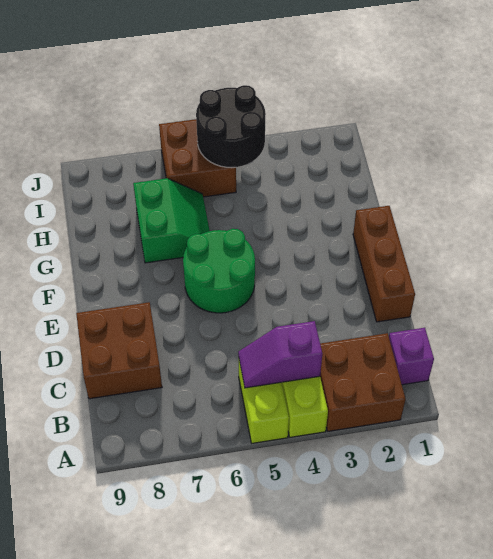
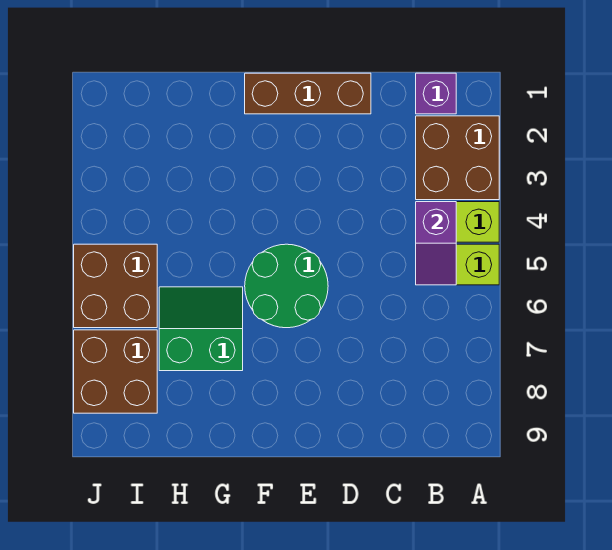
brown 2x2 brick [76,302,162,399] -> brown 2x2 brick moved to [74,330,157,413]
black 2x2 round brick [196,85,266,167] -> none

